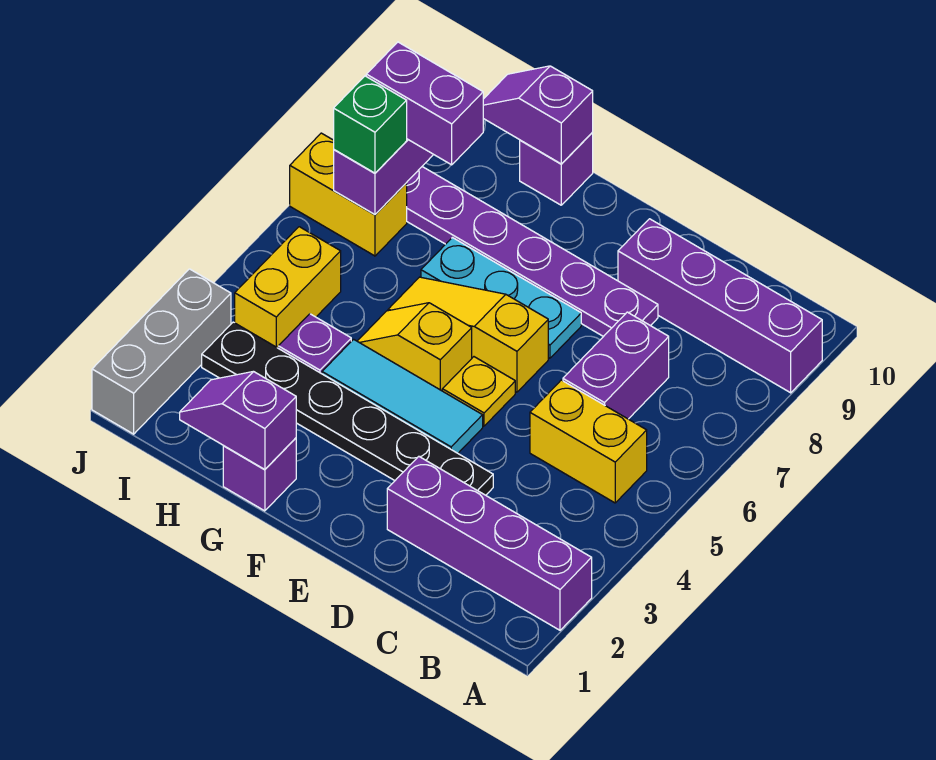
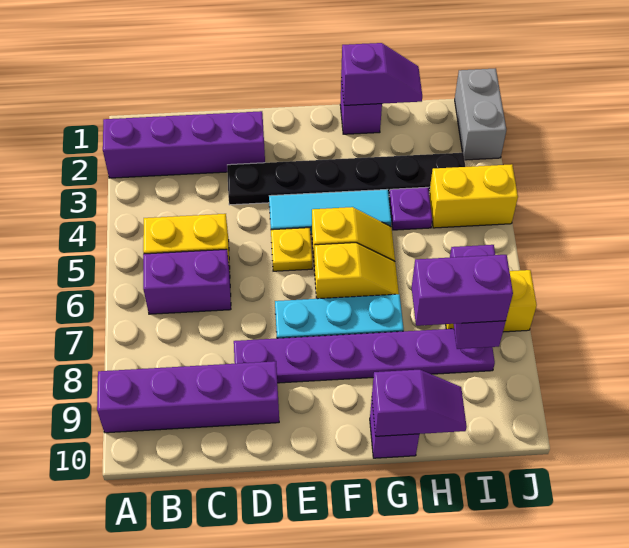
purple 1x2 brick [563,312,669,419] -> purple 1x2 brick turned to [143,249,231,314]
yellow 1x3 slope [388,277,548,392] -> yellow 1x2 slope [314,243,399,299]
yellow 1x2 brick [235,227,341,348] -> yellow 1x2 brick turned to [429,164,518,228]
green 1x1 brick [334,76,407,173] -> none
grey 1x3 brick [92,269,231,434] -> grey 1x2 brick [455,68,506,160]

